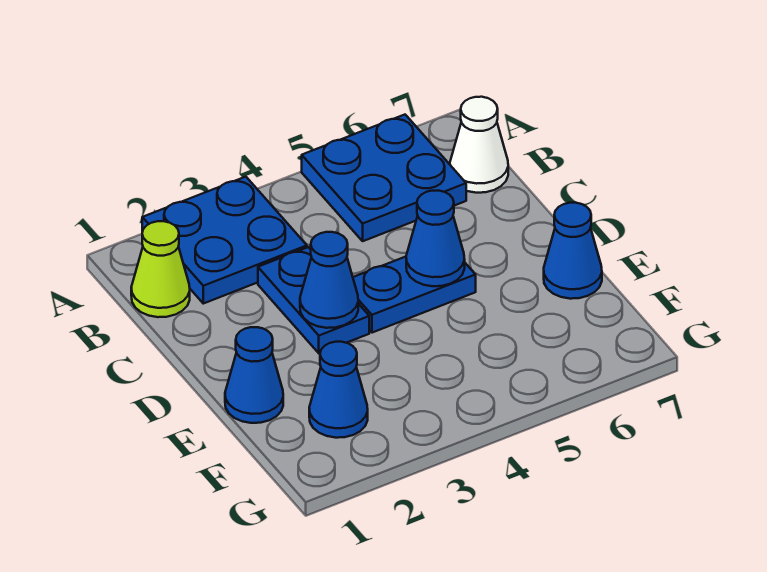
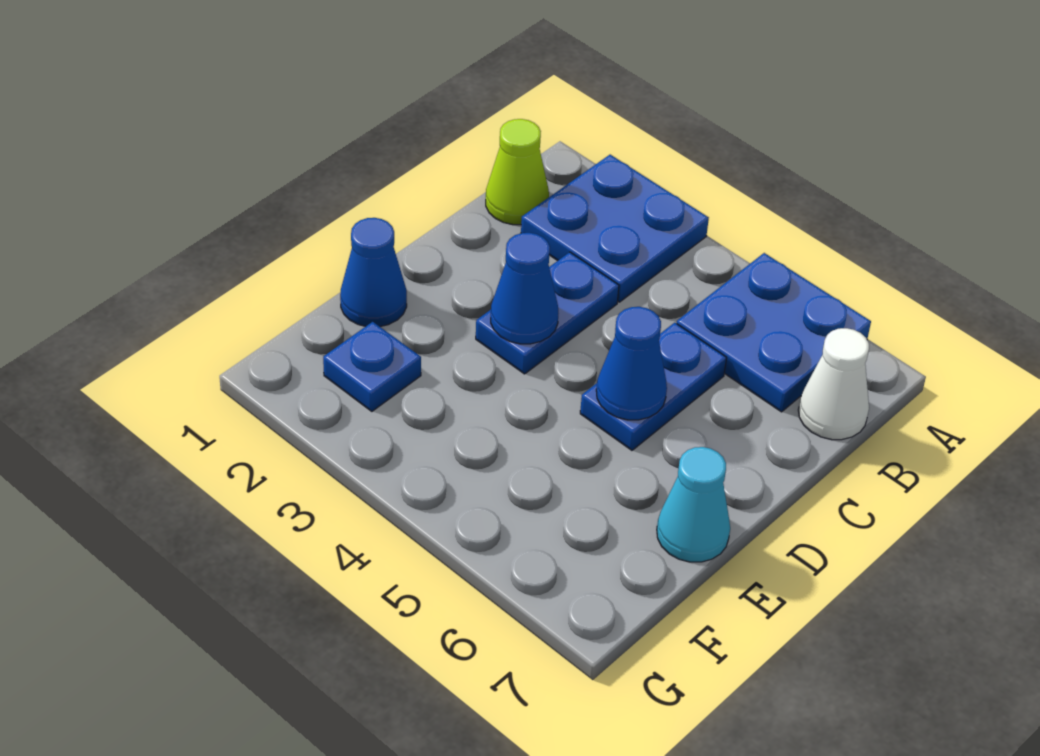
blue 1x2 plate [353,257,476,333] -> blue 1x2 plate turned to [580,323,727,450]
blue 1x1 cone [544,203,602,299] -> cyan 1x1 cone [657,447,730,562]
blue 1x1 cone [309,342,368,438] -> blue 1x1 plate [323,322,421,411]

